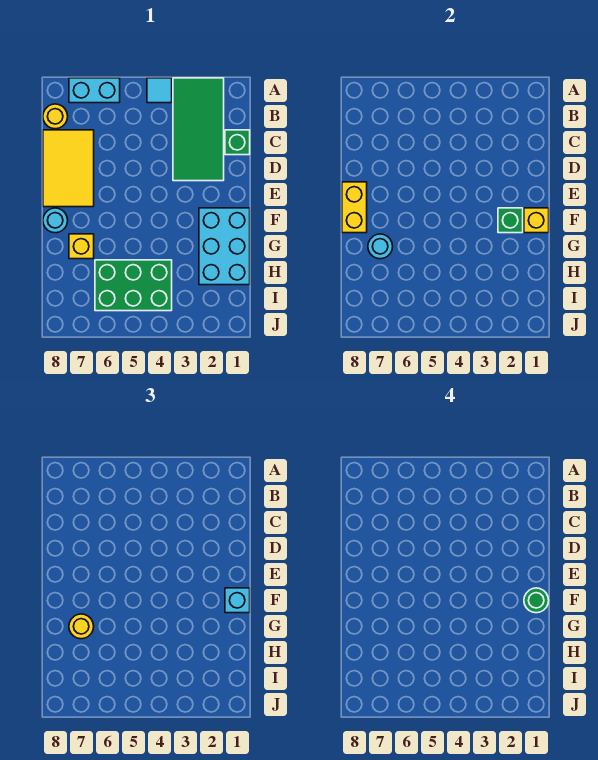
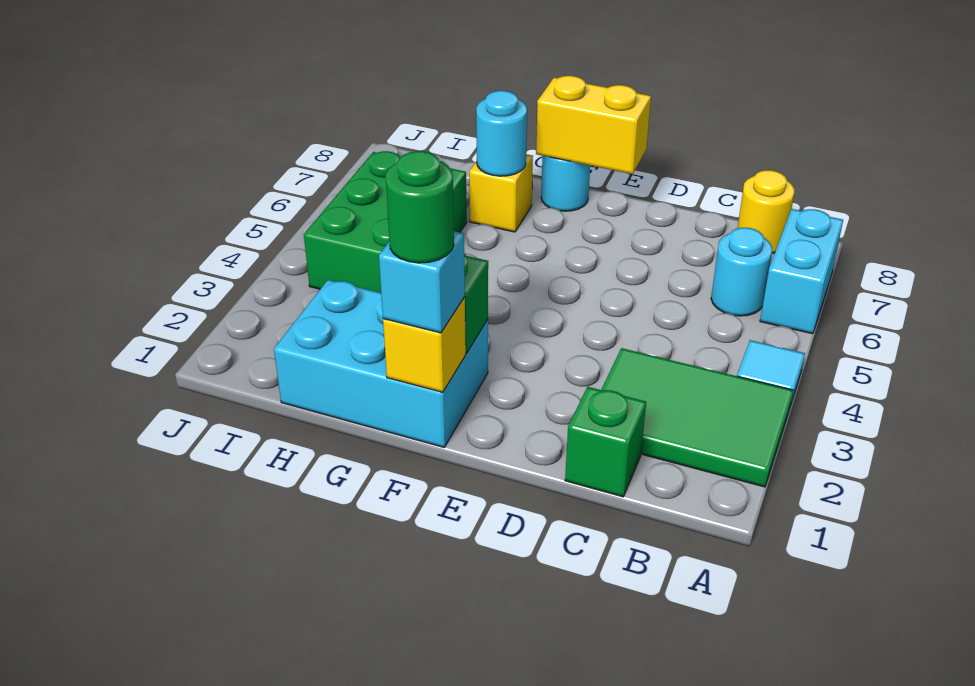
green 2x4 tile [173,78,224,181] -> green 2x3 tile [601,348,794,487]
none -> cyan 1x1 round brick [711,228,772,316]
yellow 2x3 tile [43,130,94,207] -> none
yellow 1x1 round brick [69,614,94,639] -> none

